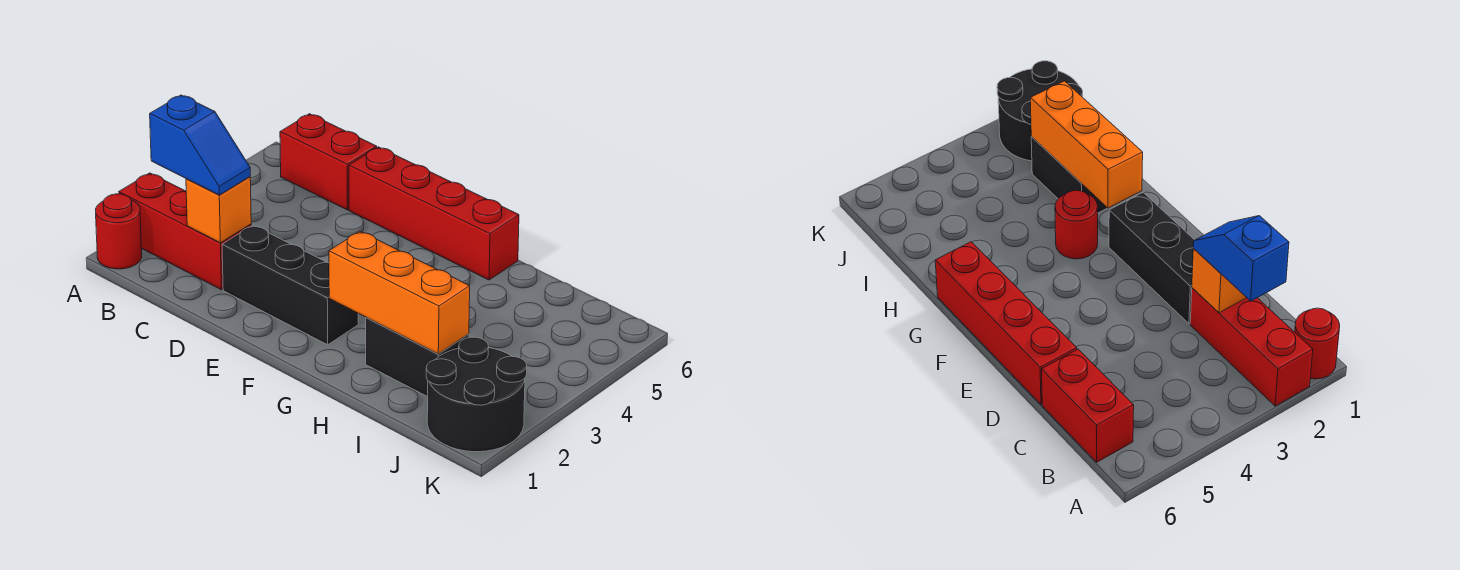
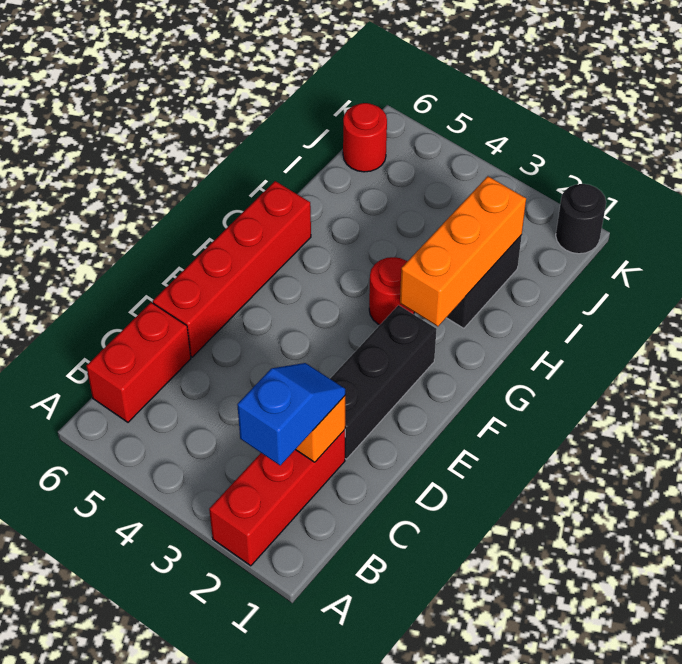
red 1x1 round brick [95,194,142,269] -> red 1x1 round brick moved to [343,103,387,172]
black 2x2 round brick [426,337,527,452] -> black 1x1 round brick [556,184,606,254]

